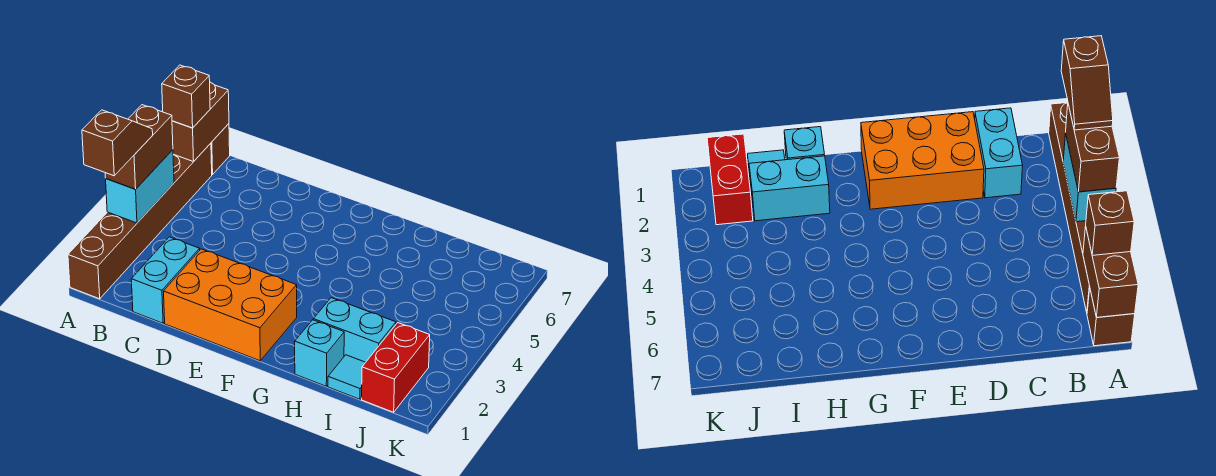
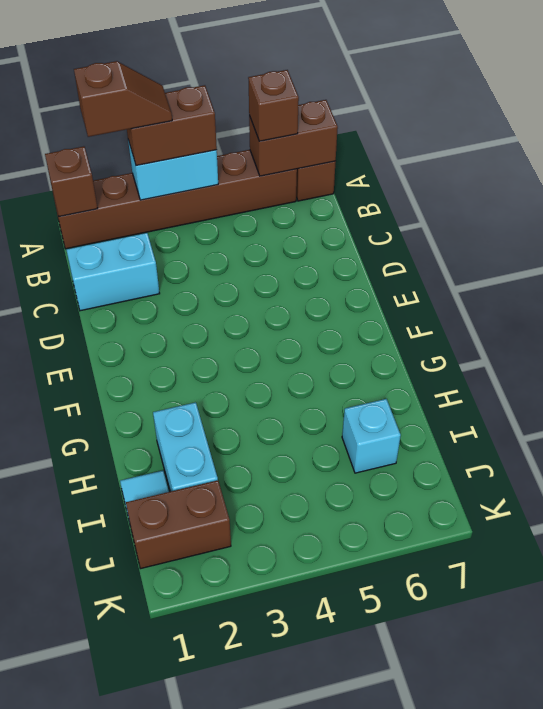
none -> brown 1x1 brick [45,146,98,217]
orange 2x3 brick [164,249,297,361] -> none
cyan 1x1 brick [295,320,344,386] -> cyan 1x1 brick moved to [342,399,401,473]
red 1x2 brick [362,323,430,412] -> brown 1x2 brick [126,480,231,569]

